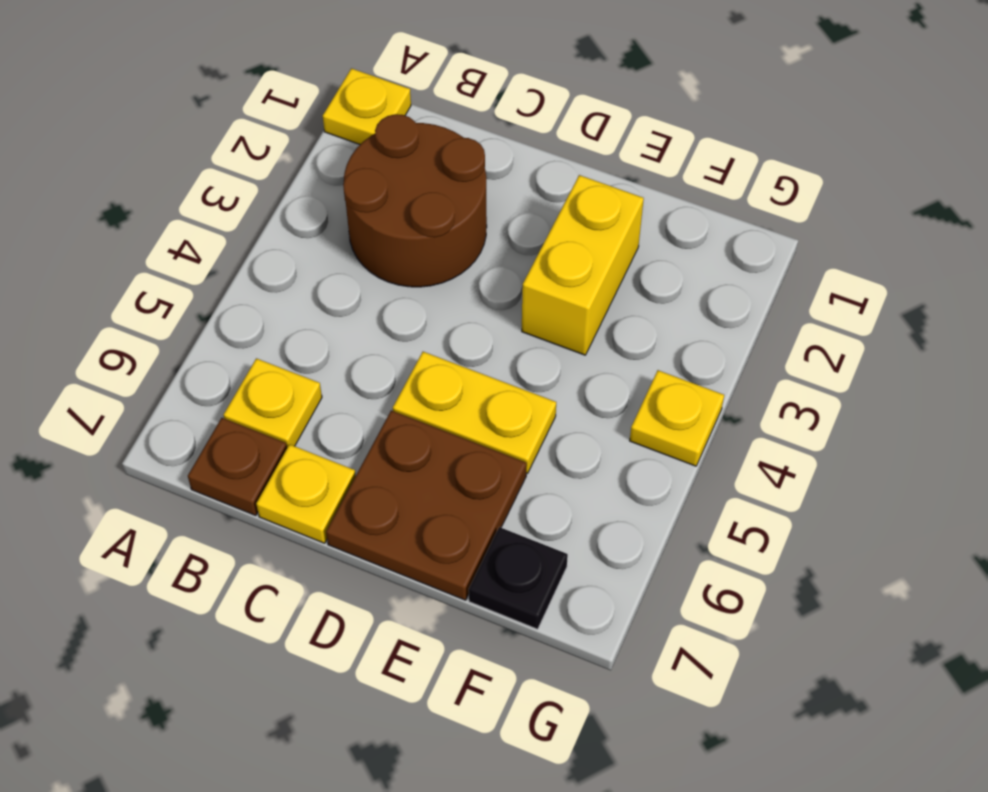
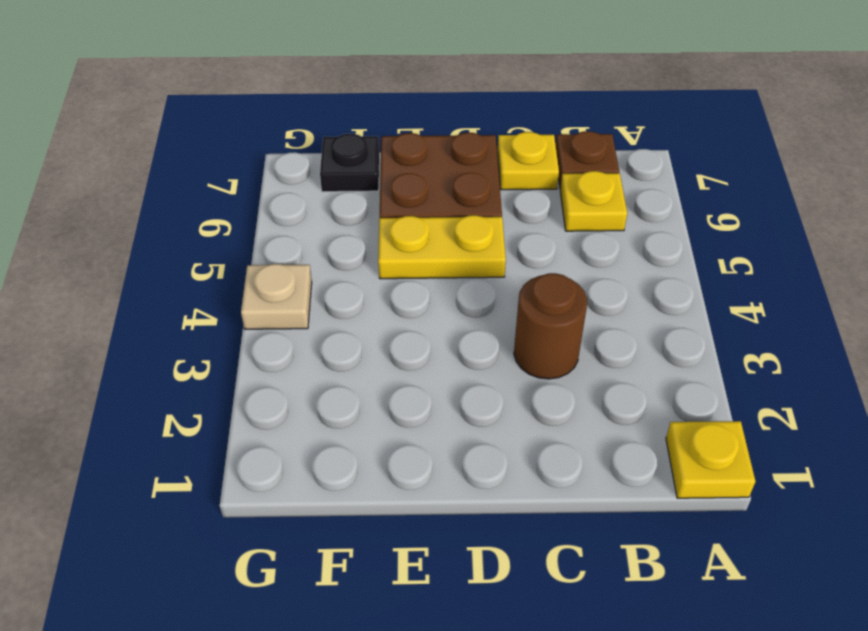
brown 2x2 round brick [343,114,487,287] -> brown 1x1 round brick [514,273,587,379]
yellow 1x2 brick [522,175,644,355] -> none
yellow 1x1 plate [630,370,724,466] -> tan 1x1 plate [241,264,312,329]

